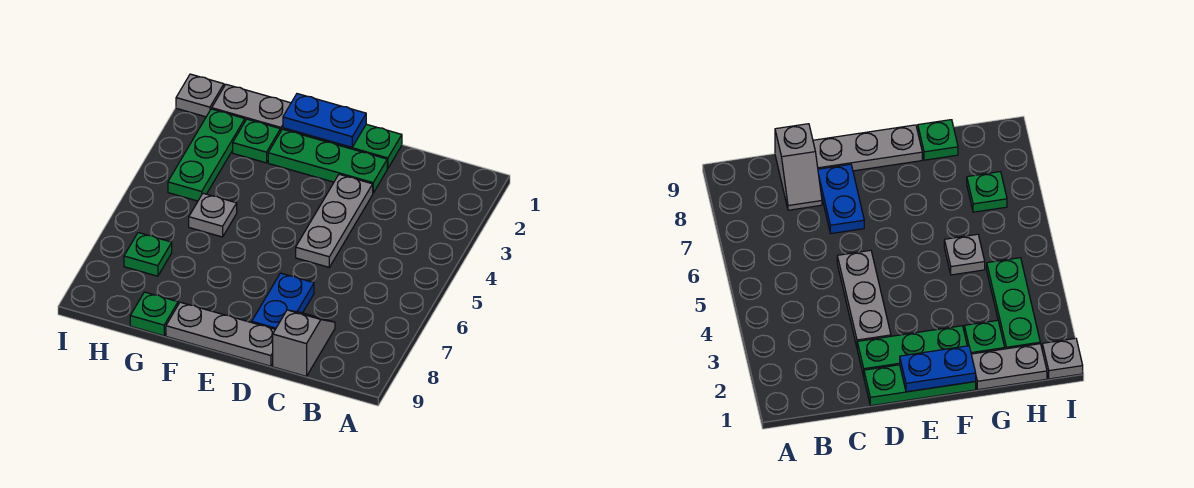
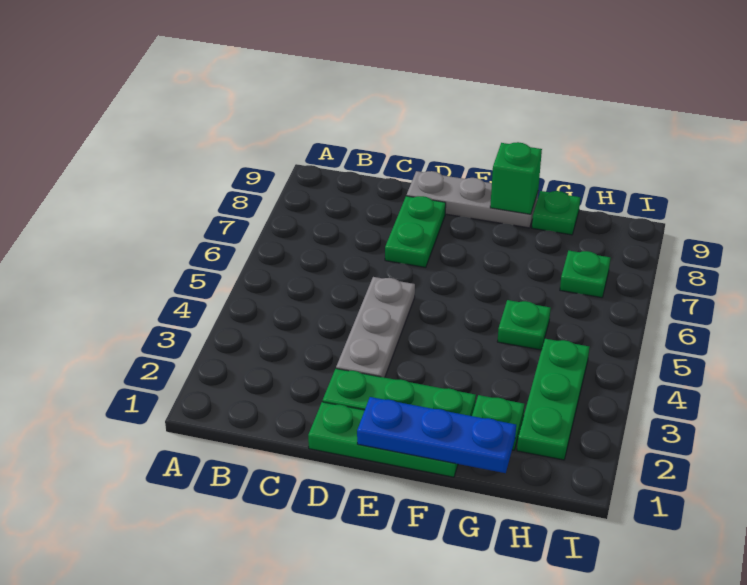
grey 1x2 slope [273,310,335,376] -> none
blue 1x2 plate [252,273,314,329] -> green 1x2 plate [385,196,446,267]
blue 1x2 plate [283,94,366,147] -> blue 1x3 plate [357,397,516,473]
none -> green 1x1 brick [490,142,542,214]
grey 1x2 plate [212,84,291,132] -> none
grey 1x1 plate [189,193,237,237] -> green 1x1 plate [497,300,551,350]
grey 1x1 plate [176,74,224,117] -> none

